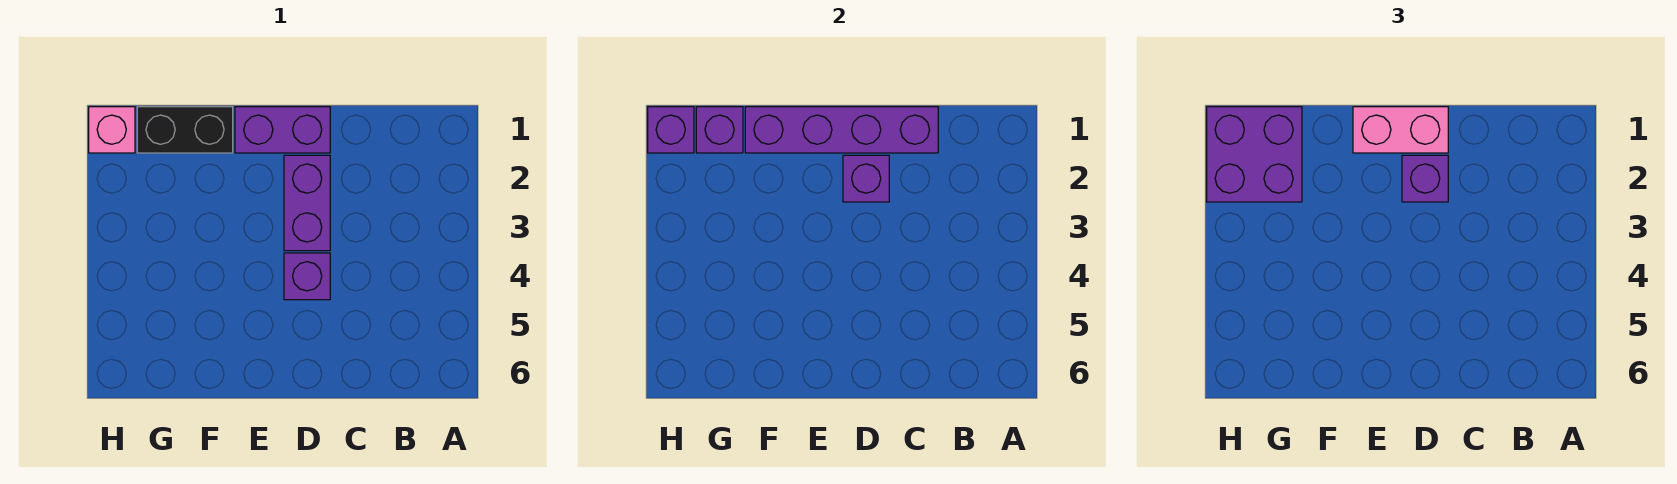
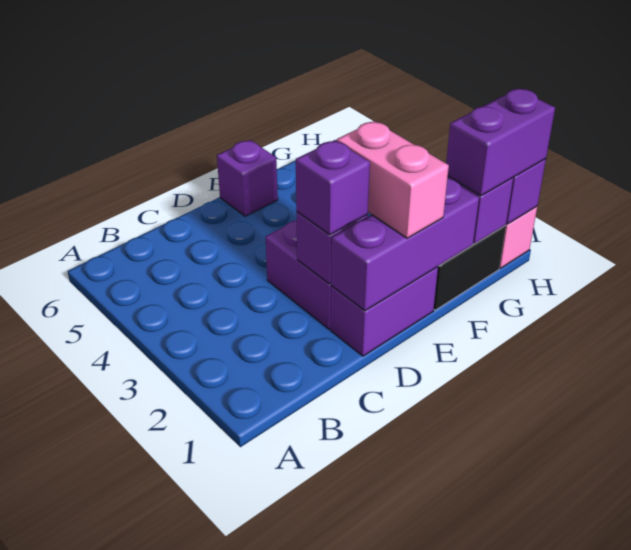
purple 1x4 brick [745,107,938,153] -> purple 1x3 brick [331,178,479,311]
pink 1x2 brick [1353,107,1448,153] -> pink 1x2 brick turned to [337,121,449,238]
purple 1x1 brick [284,253,330,300] -> purple 1x1 brick moved to [217,140,278,216]
purple 2x2 brick [1207,107,1302,202] -> purple 1x2 brick [446,89,555,196]

